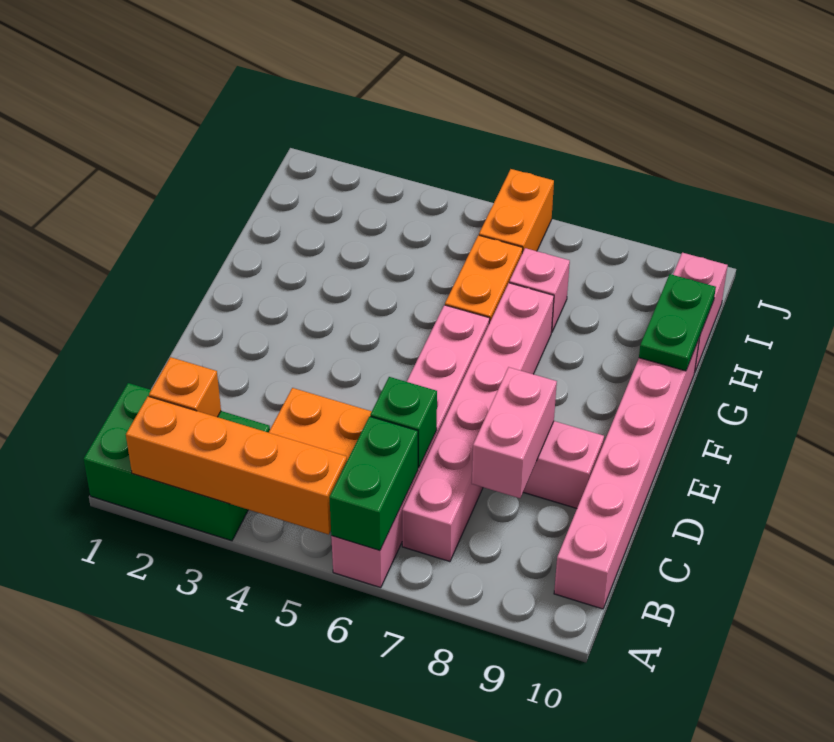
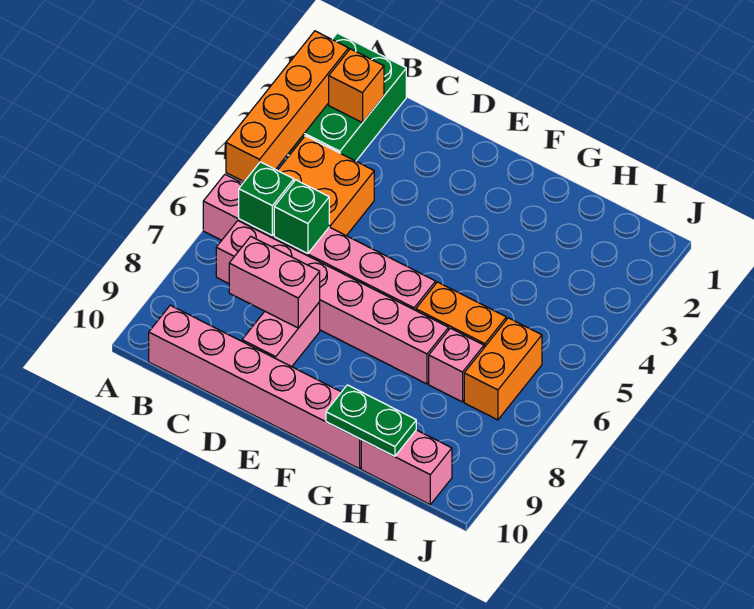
green 1x2 brick [329,416,418,551] -> green 1x1 brick [239,162,294,235]
orange 1x2 brick [479,169,554,253] -> orange 1x2 brick turned to [464,318,542,420]

